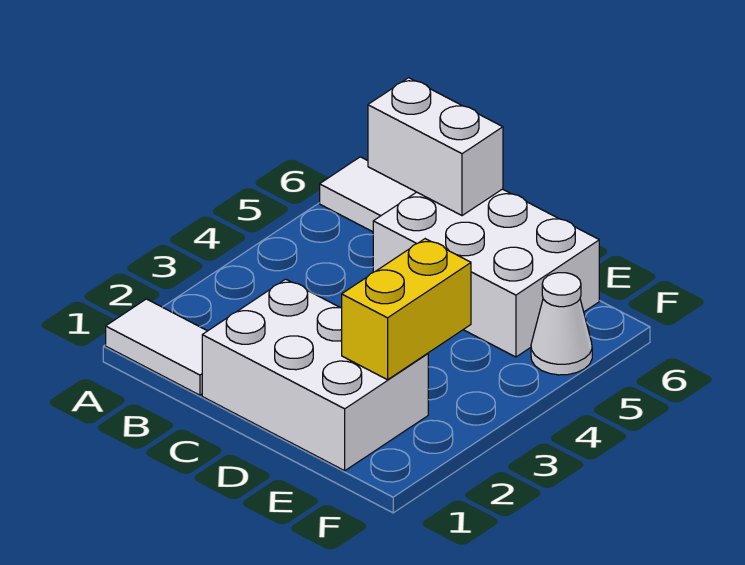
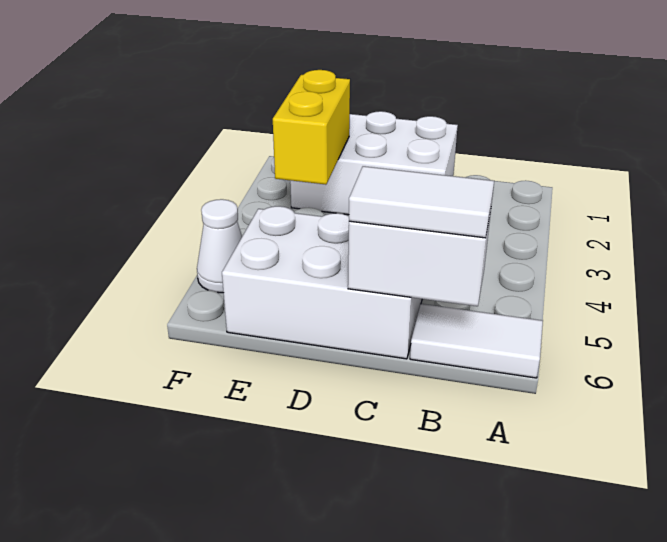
white 1x2 tile [106,299,207,395] -> white 1x2 tile moved to [349,166,494,238]

